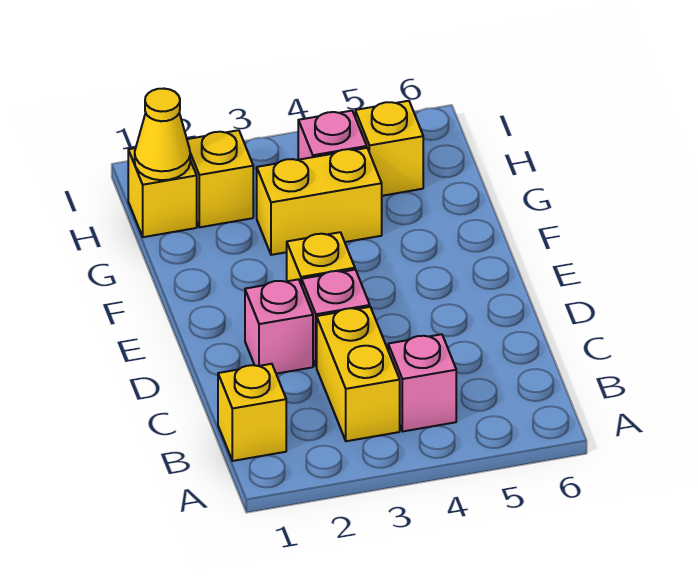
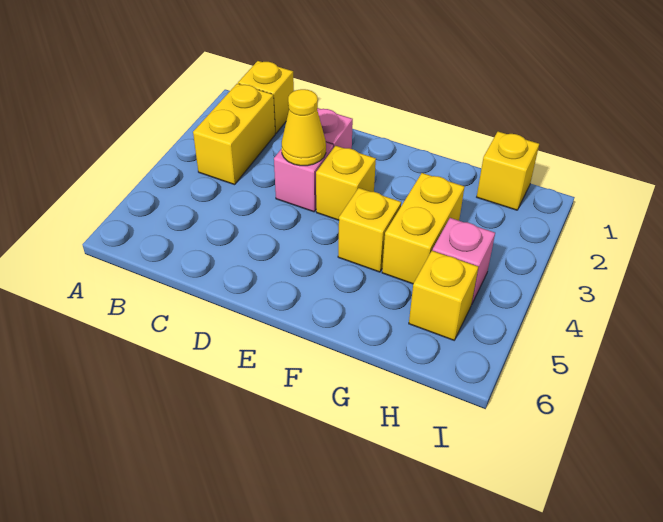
yellow 1x2 brick [317,307,400,441] -> yellow 1x2 brick turned to [193,84,275,185]
pink 1x1 brick [388,334,456,431] -> none
yellow 1x1 cone [135,89,190,180] -> yellow 1x1 cone moved to [282,89,326,166]
yellow 1x1 brick [187,130,253,227] -> yellow 1x1 brick moved to [338,188,401,272]

